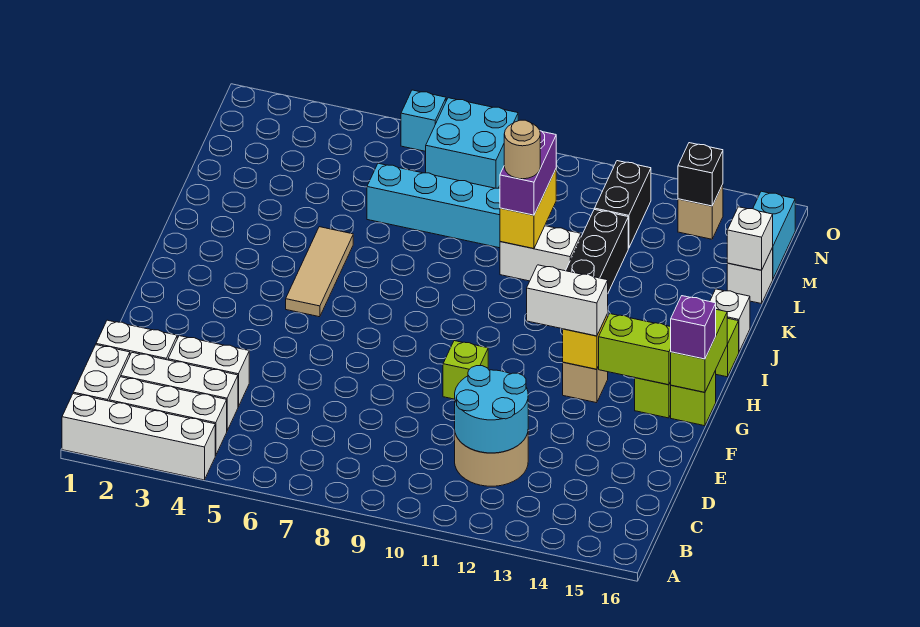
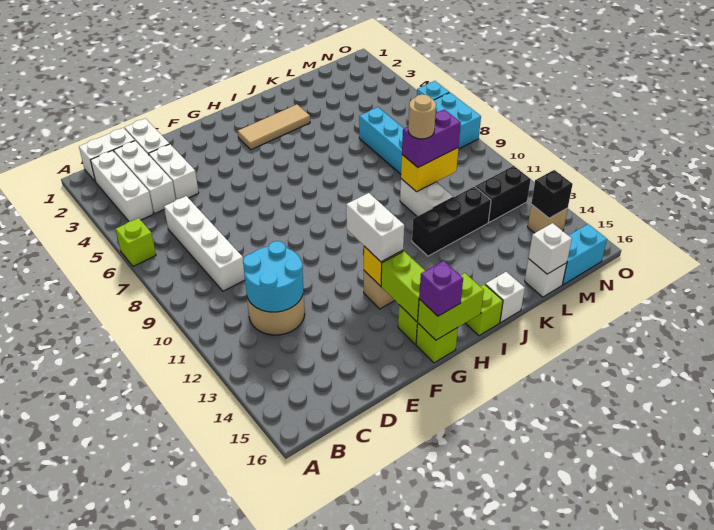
white 1x4 brick [62,394,215,480] -> white 1x4 brick moved to [164,196,245,291]
lime 1x1 brick [443,341,488,399] -> lime 1x1 brick moved to [116,218,156,266]
tan 1x3 tile [286,227,353,317] -> tan 1x3 tile moved to [238,104,310,150]

